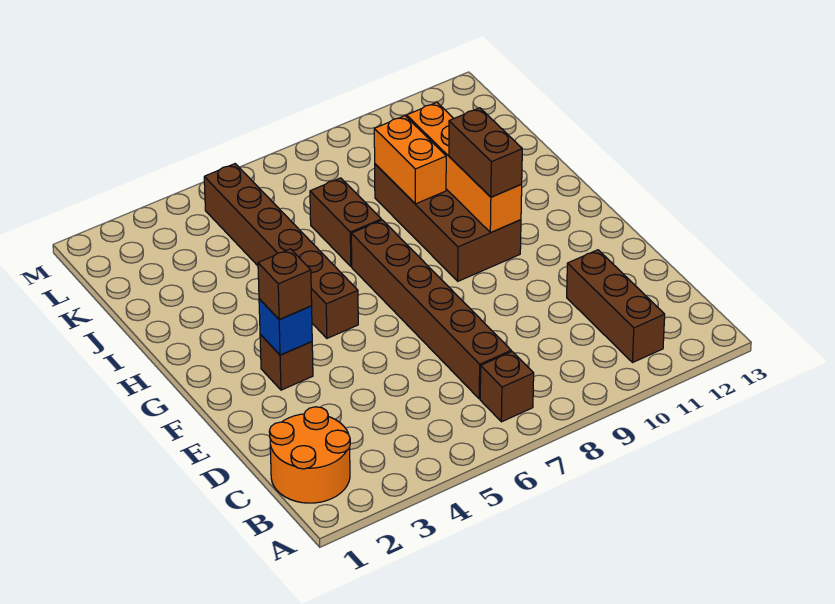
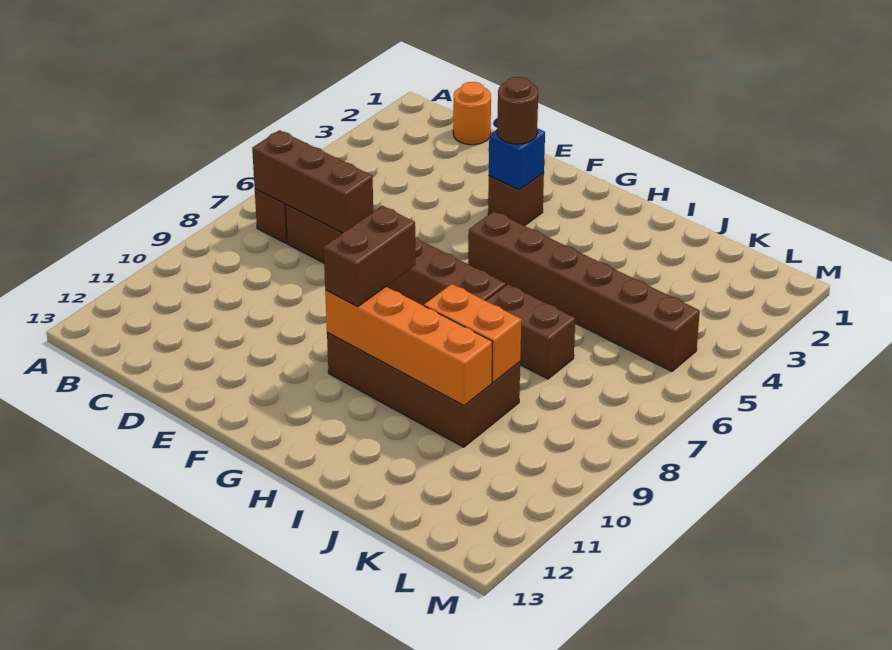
orange 2x2 round brick [269,407,350,503] -> orange 1x1 round brick [453,82,491,145]
brown 1x3 brick [567,250,665,363] -> brown 1x3 brick moved to [252,130,373,233]
brown 1x1 brick [258,249,312,320] -> brown 1x1 round brick [497,77,538,144]
brown 1x2 brick [449,108,522,197] -> brown 1x2 brick turned to [324,206,416,307]

